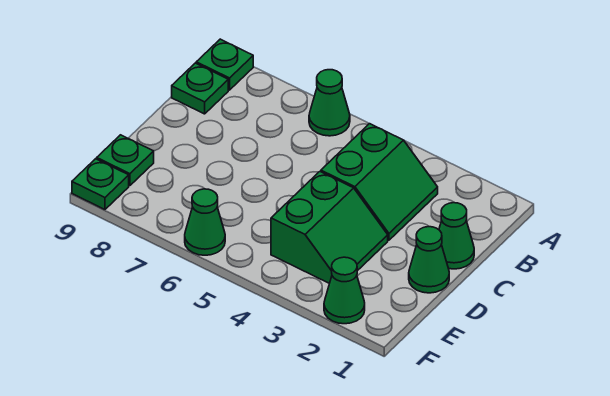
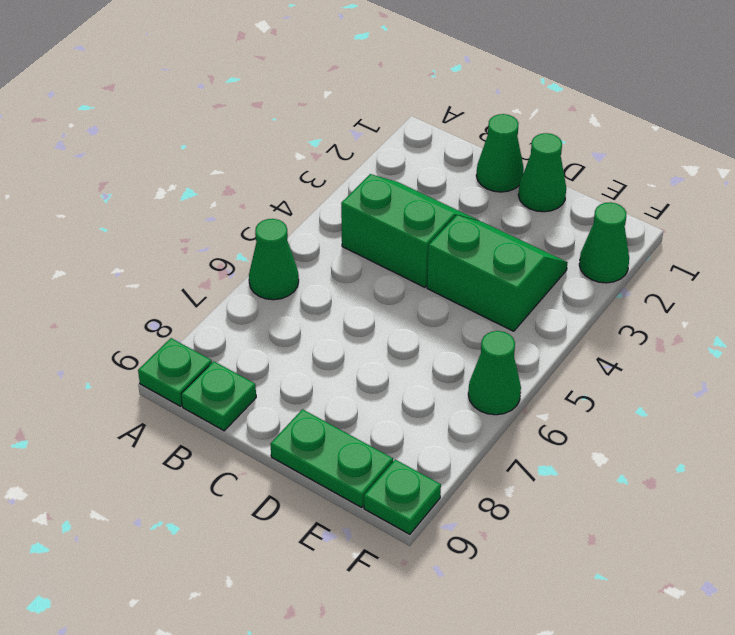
green 1x1 plate [97,135,154,186] -> green 1x2 plate [270,409,393,507]

